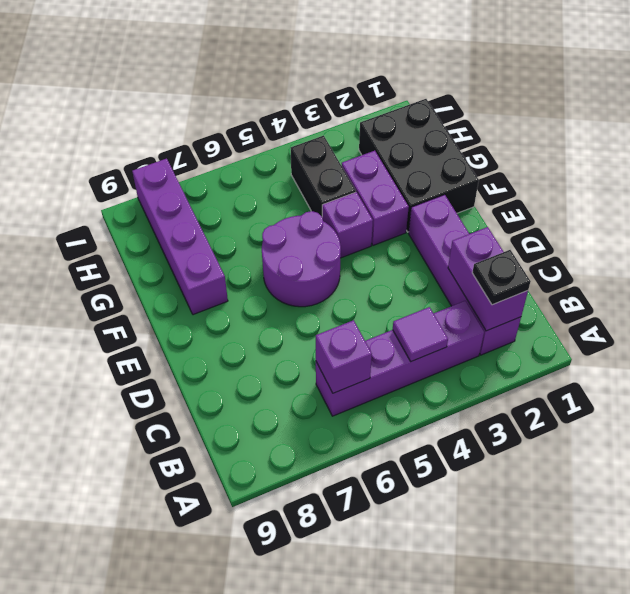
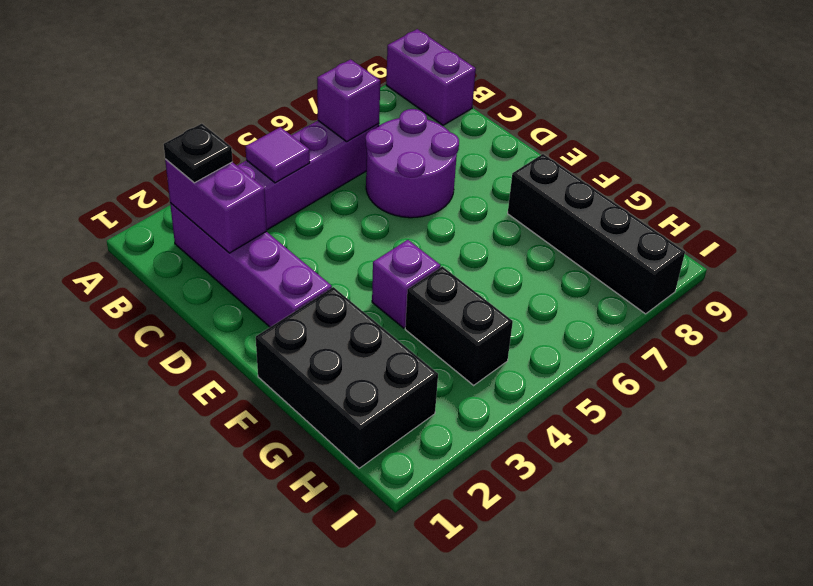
purple 2x2 round brick [262,211,341,307] -> purple 2x2 round brick moved to [365,109,459,218]
purple 1x2 brick [342,151,409,245] -> purple 1x2 brick moved to [386,29,476,125]
purple 1x4 brick [132,159,228,315] -> black 1x4 brick [508,154,685,314]

